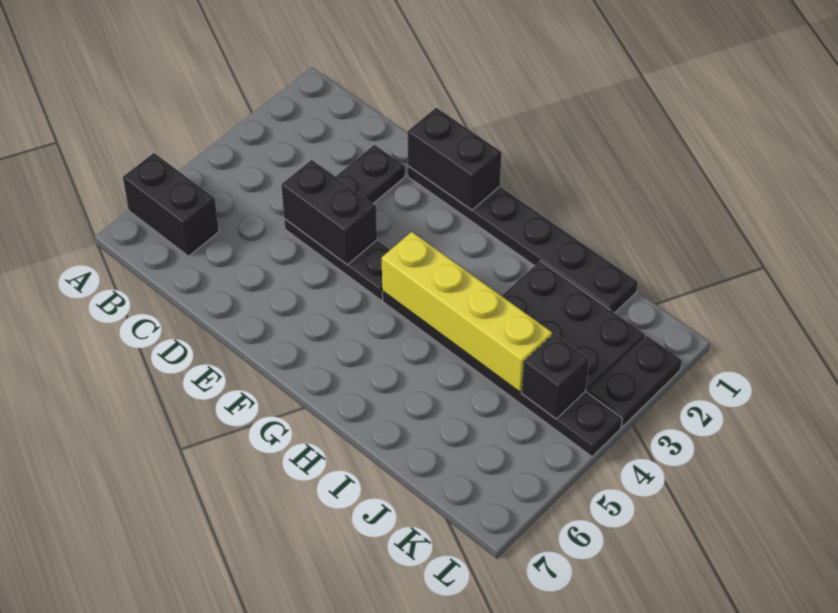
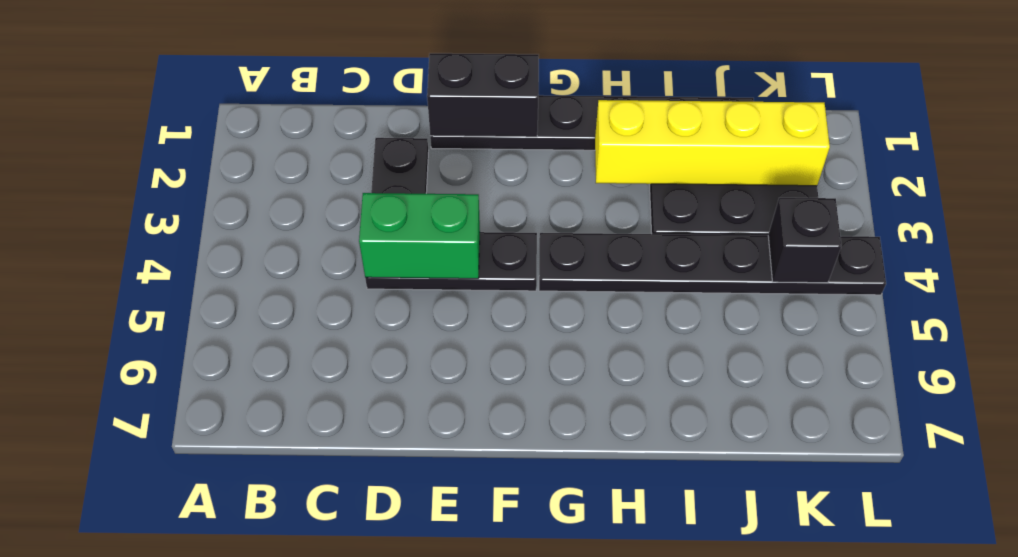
black 1x2 brick [123,153,219,256] -> none
black 1x2 brick [281,160,377,265] -> green 1x2 brick [359,193,480,279]
yellow 1x4 brick [382,232,552,392] -> yellow 1x4 brick moved to [595,100,830,186]
black 1x2 plate [589,336,682,427] -> none

